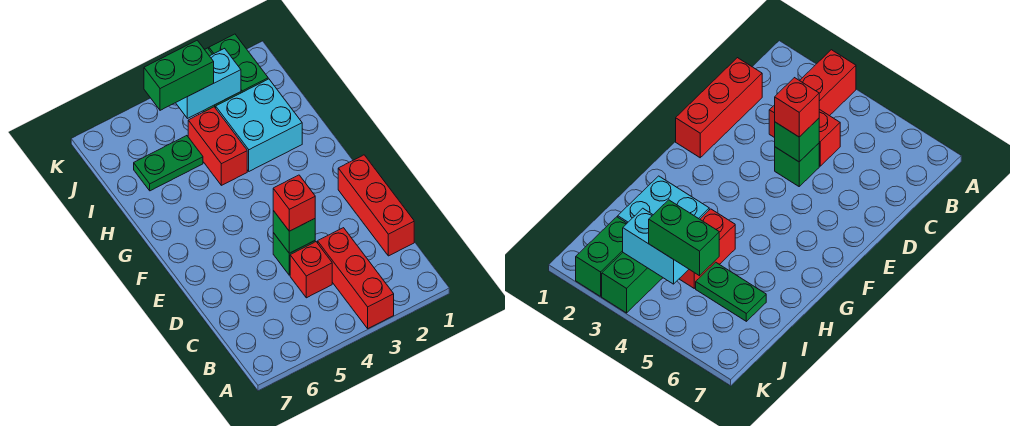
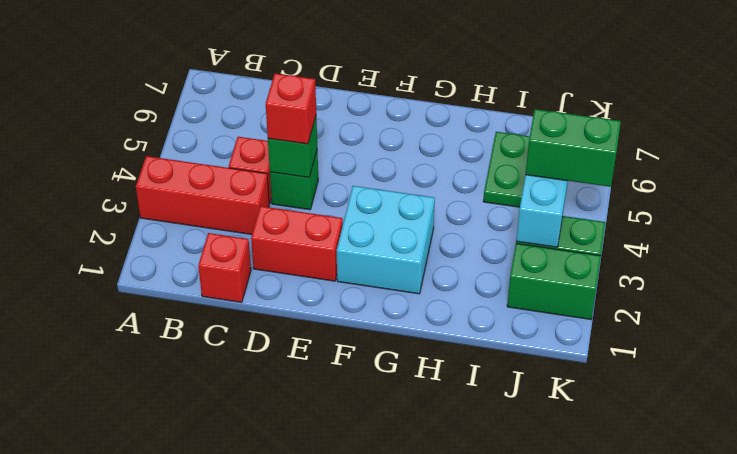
red 1x3 brick [338,155,414,256] -> red 1x1 brick [198,233,251,302]
cyan 2x2 brick [216,79,302,171] -> cyan 2x2 brick moved to [337,186,435,294]
red 1x2 brick [188,107,247,185] -> red 1x2 brick moved to [251,206,343,281]
green 1x2 brick [144,40,214,110] -> green 1x2 brick turned to [526,109,621,187]

